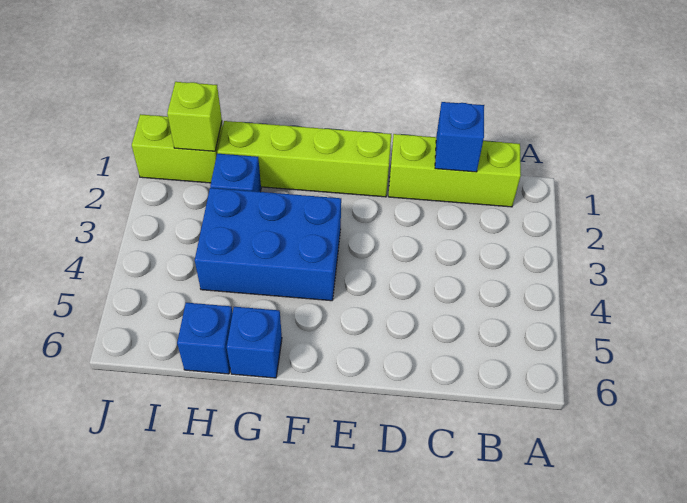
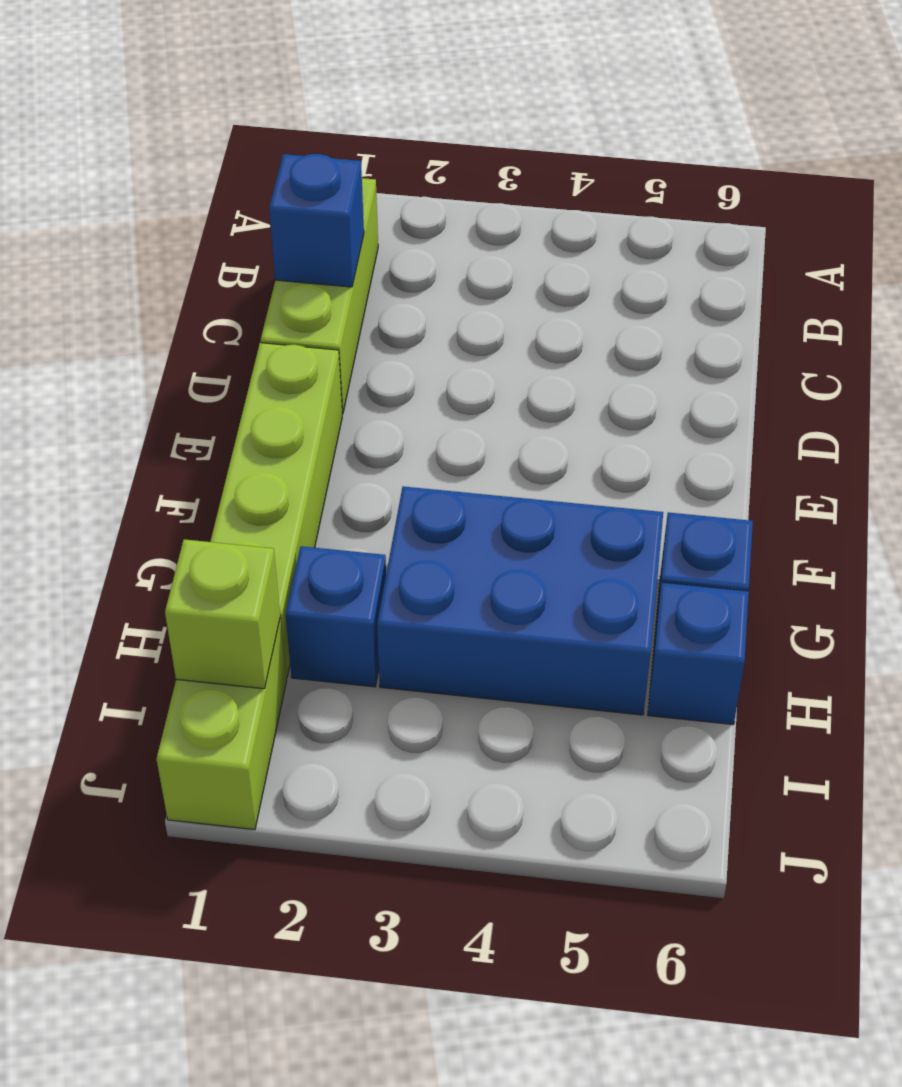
blue 2x3 brick [195,188,341,301] -> blue 2x3 brick turned to [377,486,663,715]

